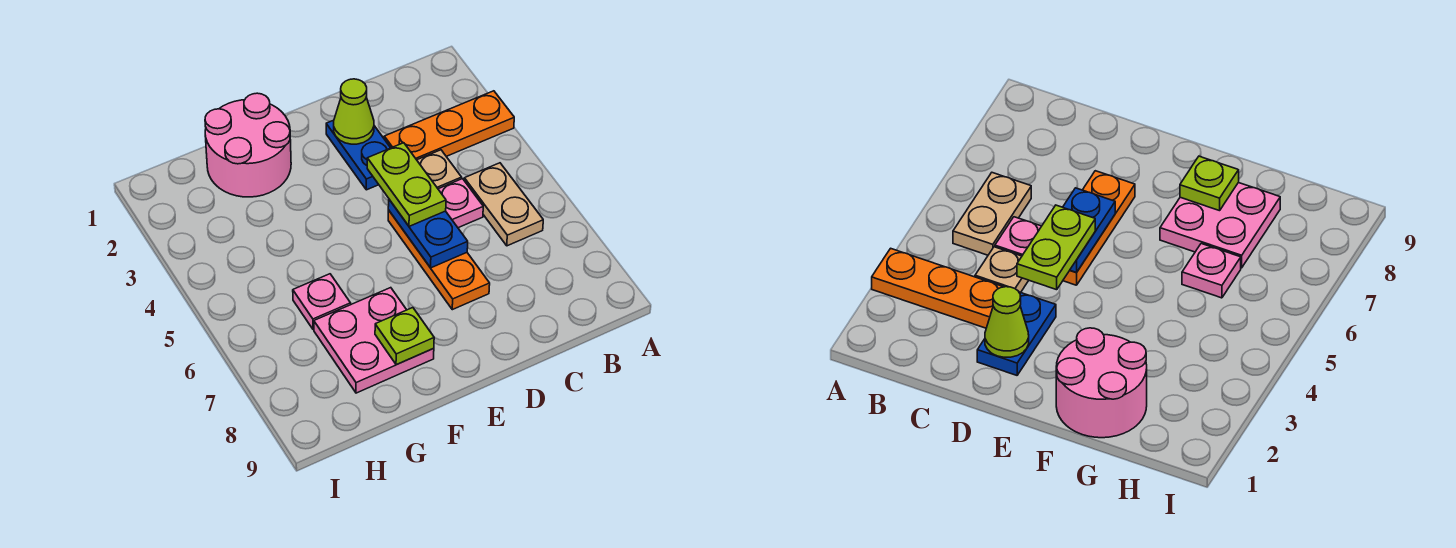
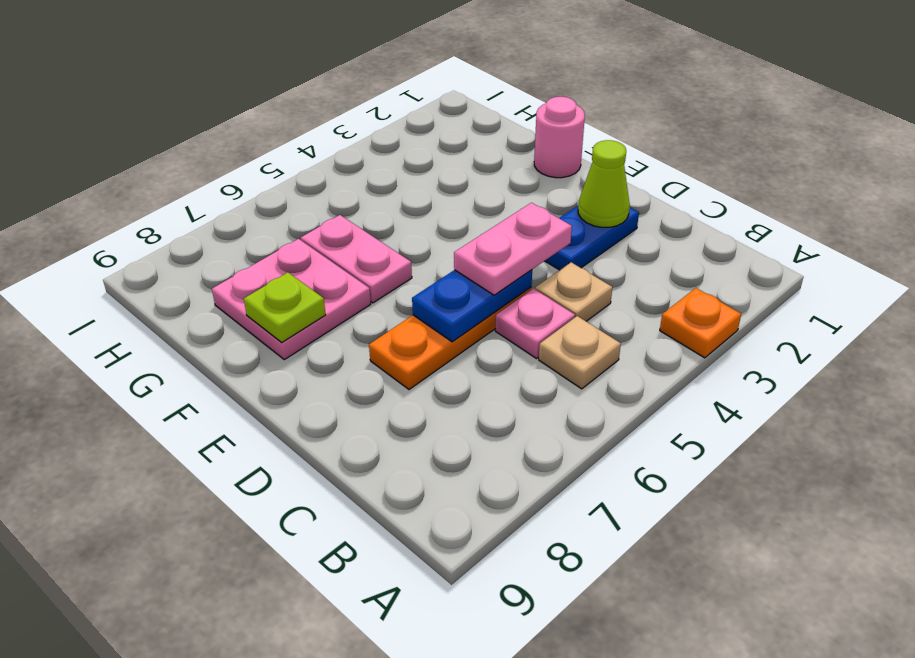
orange 1x3 plate [384,91,514,160] -> orange 1x1 plate [660,288,741,358]
tan 1x2 plate [464,163,543,246] -> tan 1x1 plate [539,316,621,389]
lime 1x2 plate [367,143,446,226] -> pink 1x2 plate [454,203,572,295]
pink 2x2 round brick [205,93,291,197] -> pink 1x1 round brick [534,97,585,178]
pink 1x1 plate [293,274,351,330] -> pink 1x2 plate [301,215,412,303]

